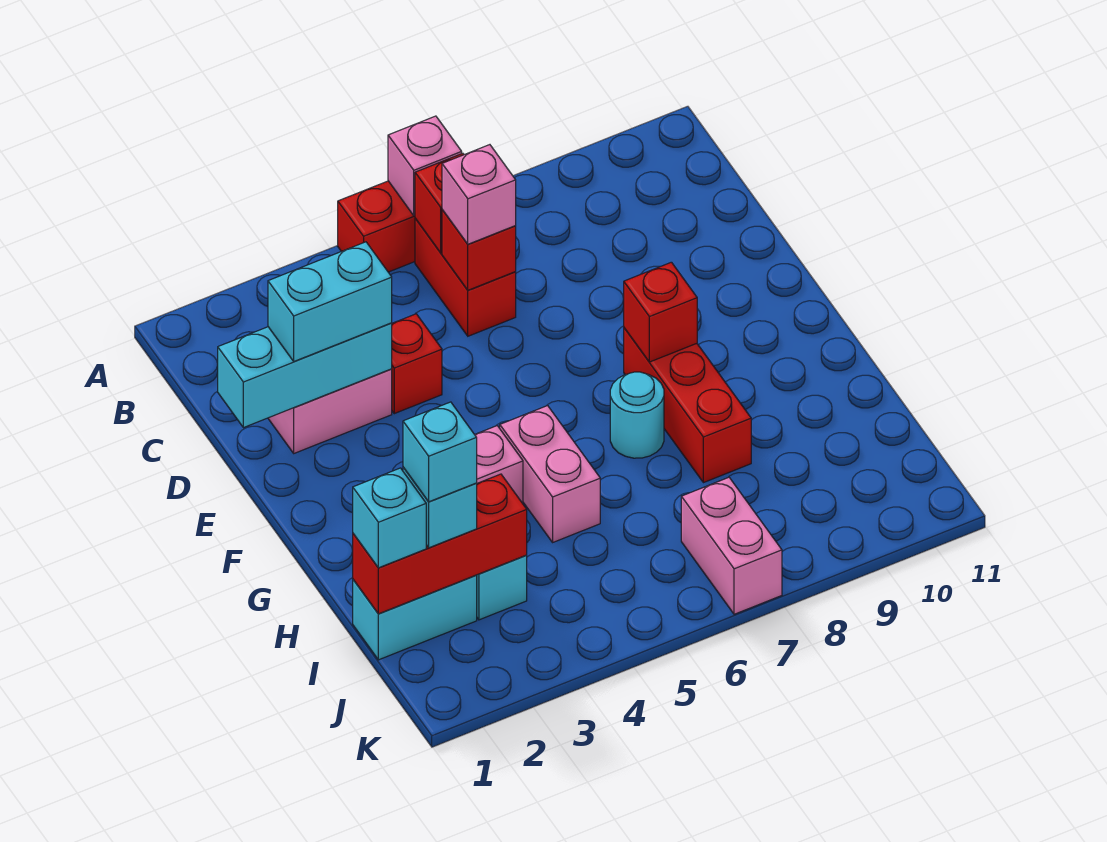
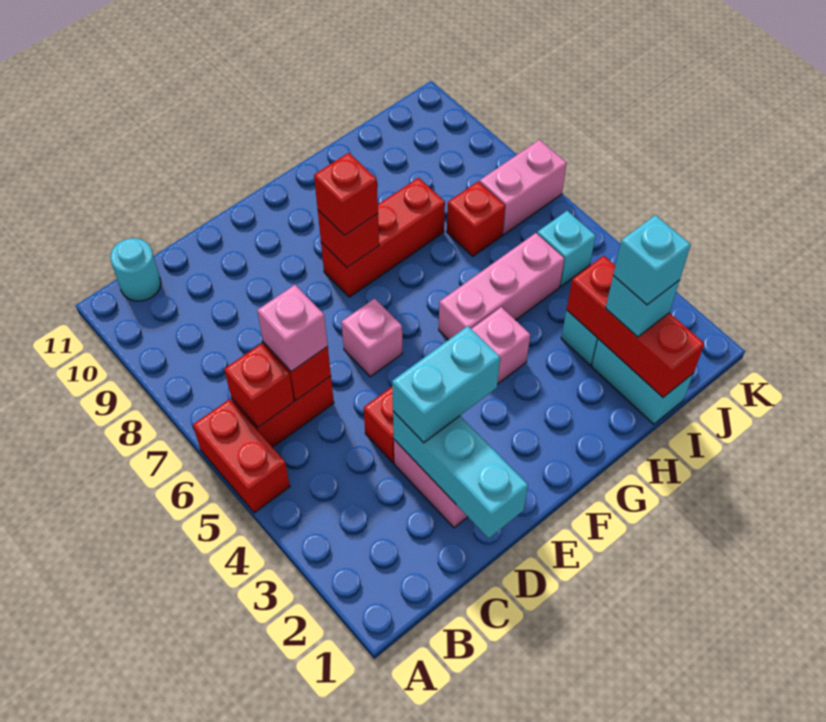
pink 1x1 brick [388,116,462,216] -> pink 1x1 brick moved to [341,298,402,377]
cyan 1x2 brick [268,242,392,361] -> cyan 1x2 brick turned to [392,326,500,443]
none -> red 1x1 brick [314,153,378,236]
pink 1x2 brick [500,406,600,542] -> pink 1x3 brick [439,233,564,340]
cyan 1x1 round brick [610,372,664,458] -> cyan 1x1 round brick moved to [110,238,161,301]
cyan 1x1 brick [353,468,426,568] -> cyan 1x1 brick moved to [537,211,596,286]
none -> red 1x1 brick [447,182,505,256]

